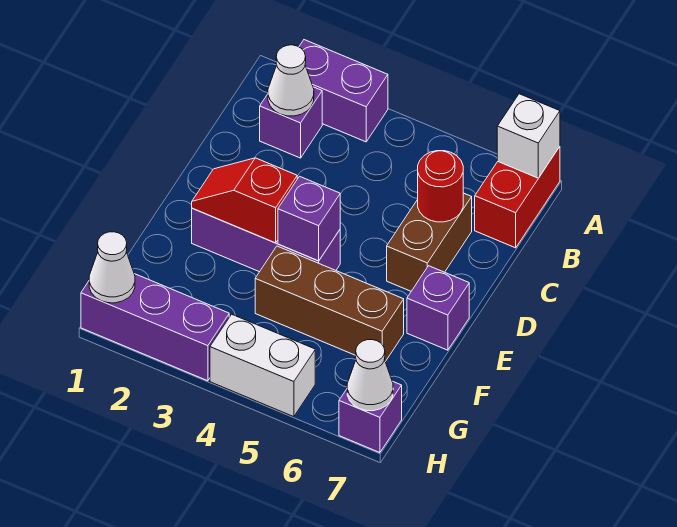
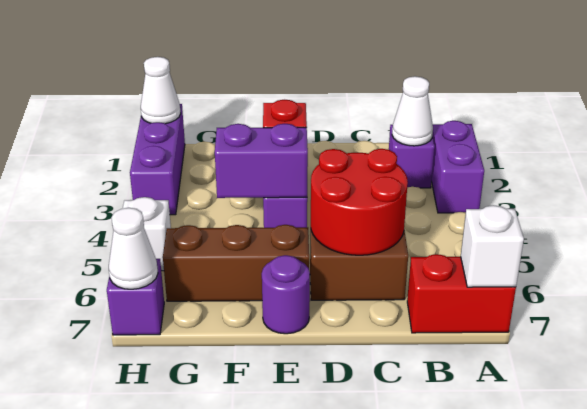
red 1x1 round brick [418,151,463,222] -> red 2x2 round brick [311,149,408,255]
purple 1x1 brick [278,176,340,261] -> purple 1x2 brick [215,124,308,198]
purple 1x1 brick [407,266,469,350] -> purple 1x1 round brick [262,255,310,334]
brown 1x3 brick [255,246,404,361] -> brown 1x3 brick turned to [163,225,309,301]
white 1x2 brick [210,314,315,417] -> white 1x1 brick [123,197,171,271]

